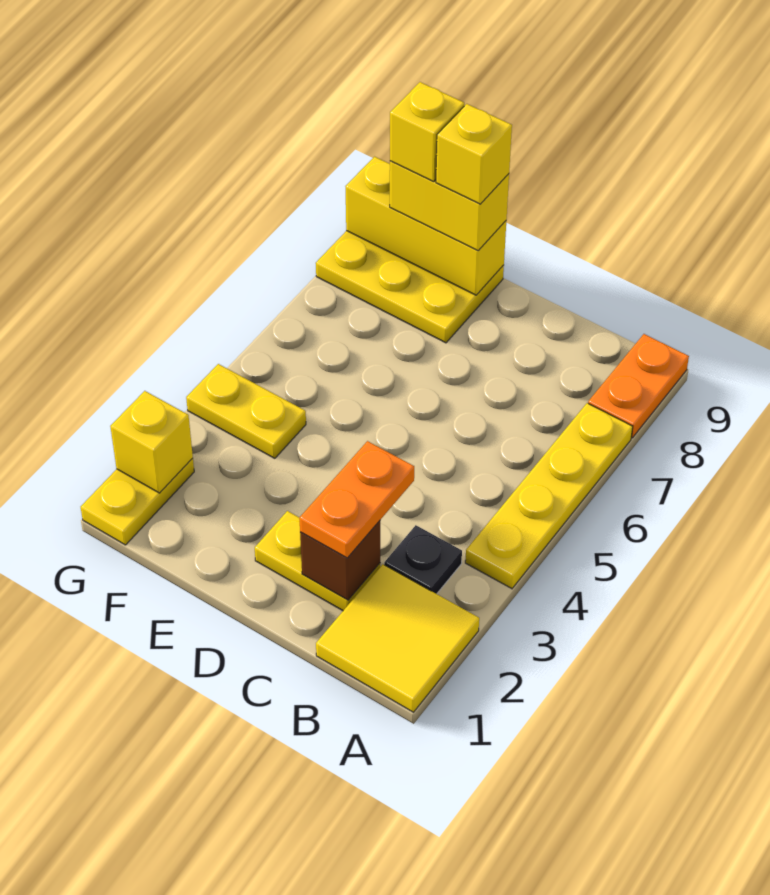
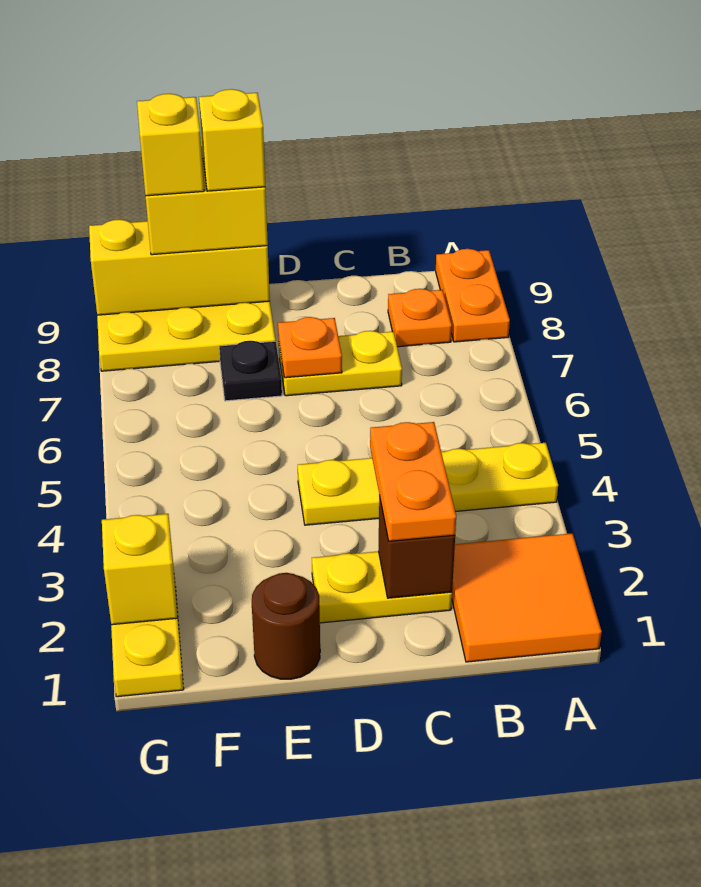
yellow 2x2 tile [316,564,479,712] -> orange 2x2 tile [452,533,602,662]
yellow 1x4 plate [465,403,633,589] -> yellow 1x4 plate turned to [298,443,558,525]
black 1x1 plate [384,525,462,594] -> black 1x1 plate moved to [219,341,282,401]
none -> orange 1x1 plate [388,289,452,347]
none -> orange 1x1 plate [278,317,342,378]
none -> brown 1x1 round brick [252,573,320,679]
yellow 1x2 plate [186,364,306,458] -> yellow 1x2 plate moved to [279,331,402,396]

